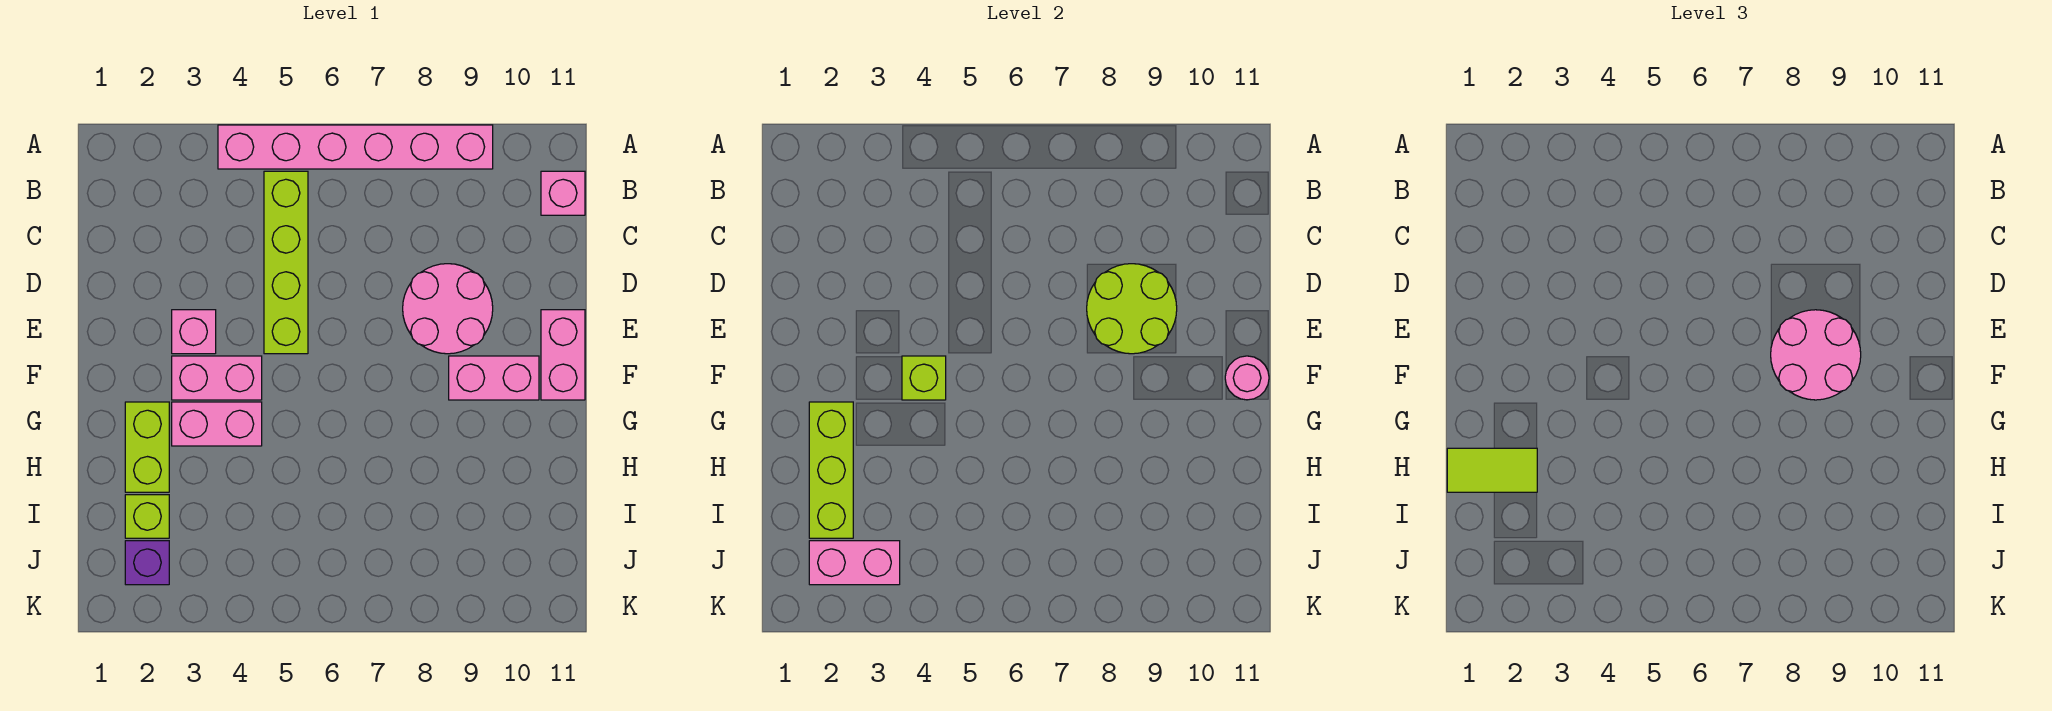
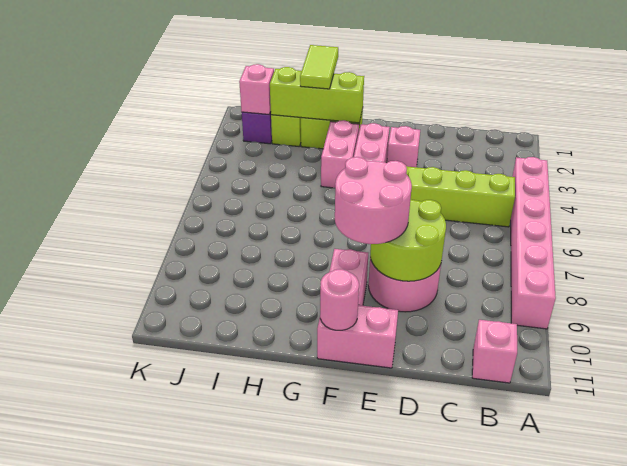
lime 1x1 brick [902,356,946,400] -> none
pink 1x2 brick [809,541,900,585] -> pink 1x1 brick [239,64,274,115]

